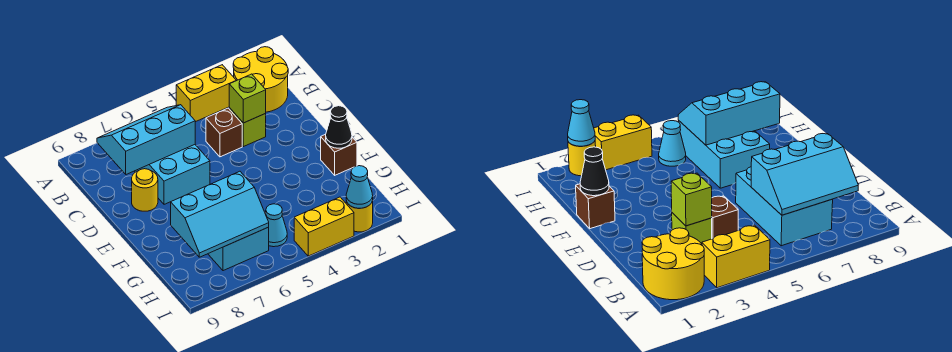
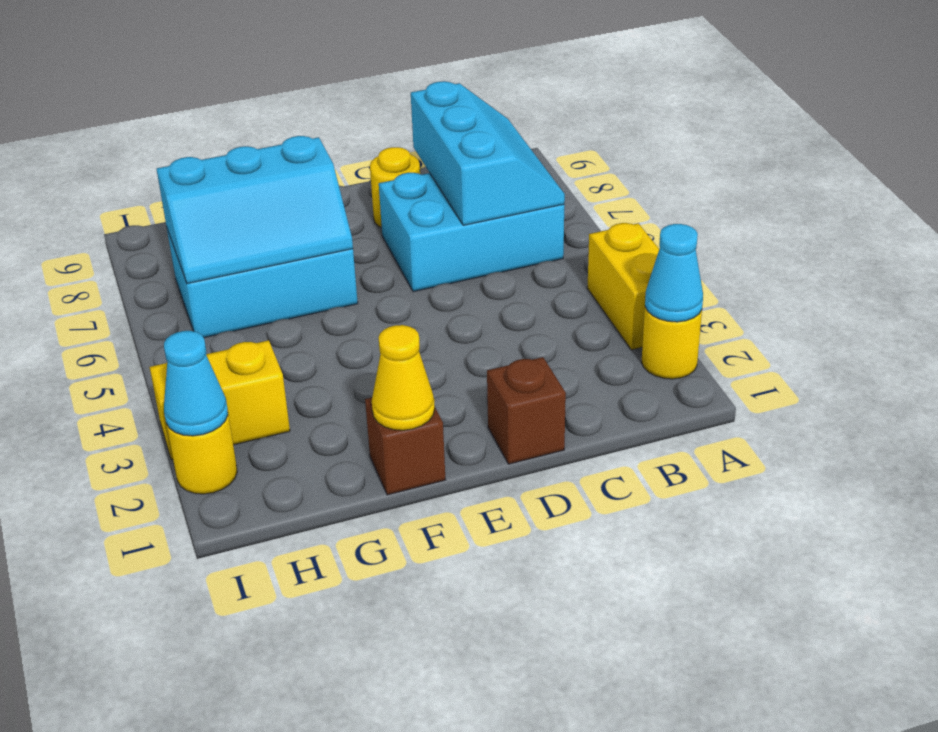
yellow 2x2 round brick [233,47,288,112] -> yellow 1x1 round brick [642,307,702,379]
lime 1x1 brick [229,108,266,147] -> none
lime 1x1 brick [229,74,266,123] -> none
brown 1x1 brick [206,108,242,157] -> brown 1x1 brick moved to [487,357,566,464]
black 1x1 cone [326,106,352,148] -> yellow 1x1 cone [372,325,435,430]
cyan 2x3 slope [171,171,269,257] -> cyan 2x3 slope turned to [157,136,353,284]
cyan 1x1 cone [266,204,287,247] -> cyan 1x1 cone moved to [645,224,703,322]
yellow 1x2 brick [294,197,354,256] -> yellow 1x2 brick turned to [150,340,290,460]

